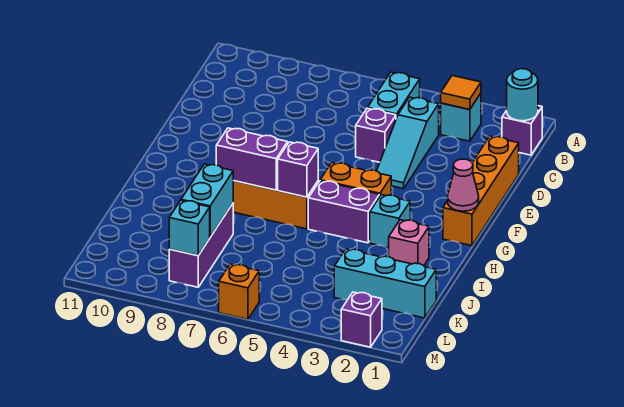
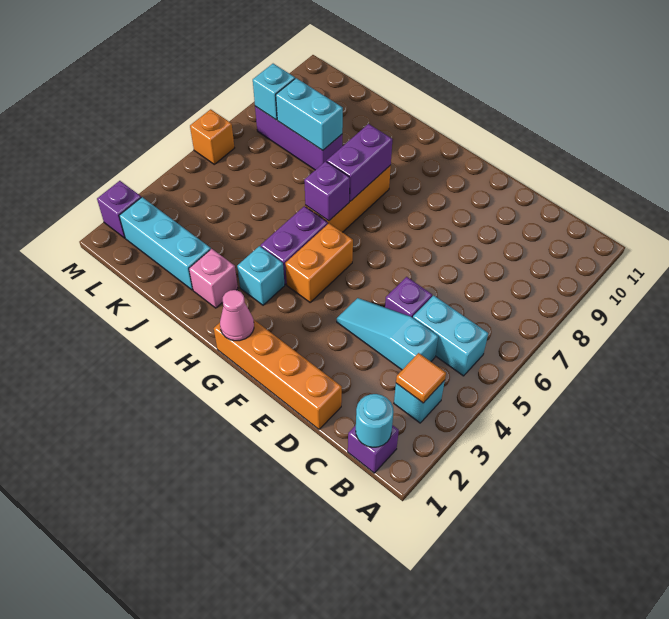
cyan 1x3 brick [334,249,436,318] -> cyan 1x3 brick turned to [119,197,211,290]

